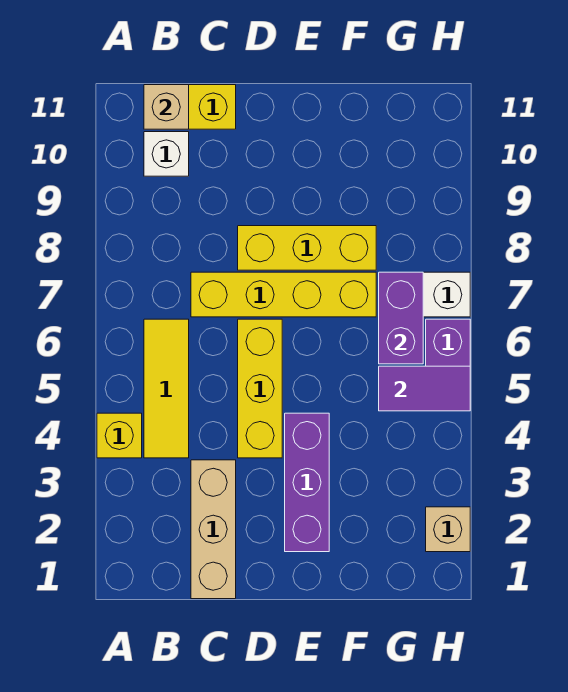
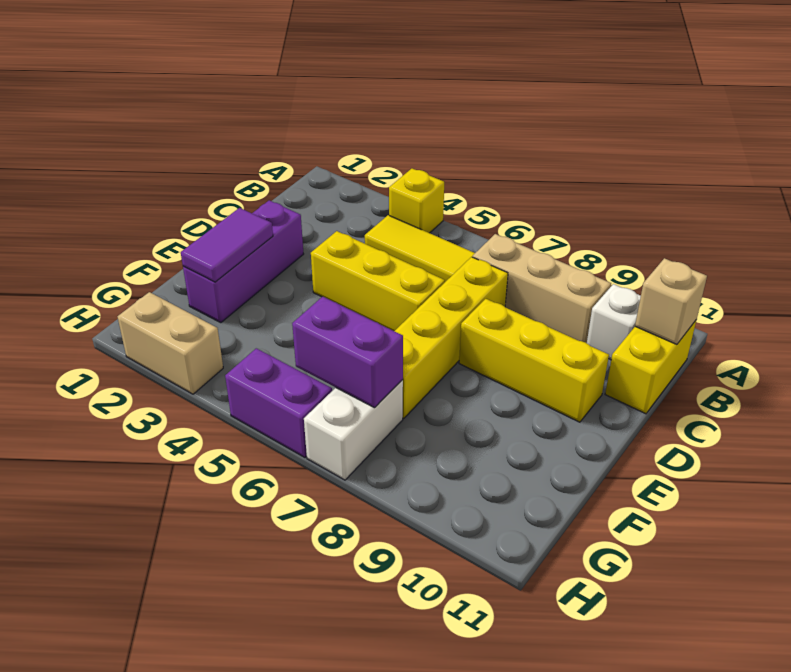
tan 1x3 brick [191,460,236,599] -> tan 1x3 brick moved to [473,234,611,343]
yellow 1x3 brick [238,226,376,270] -> yellow 1x3 brick turned to [459,299,609,422]
purple 1x3 brick [285,413,329,552] -> purple 1x3 brick turned to [183,200,303,323]
purple 1x2 tile [379,366,470,411] -> purple 1x2 tile moved to [181,208,273,282]
tan 1x1 brick [426,507,470,552] -> tan 1x2 brick [118,292,223,394]

